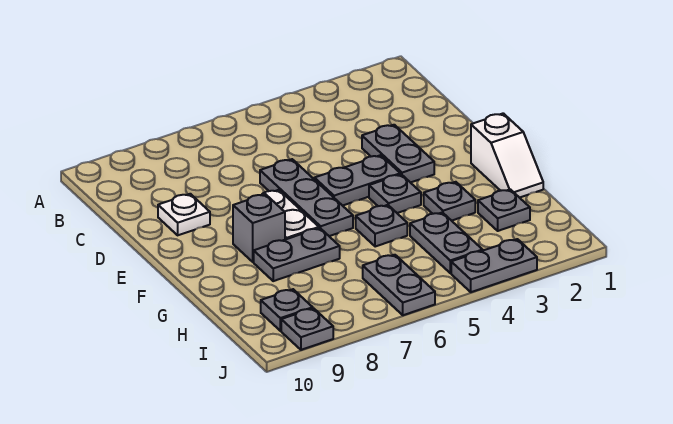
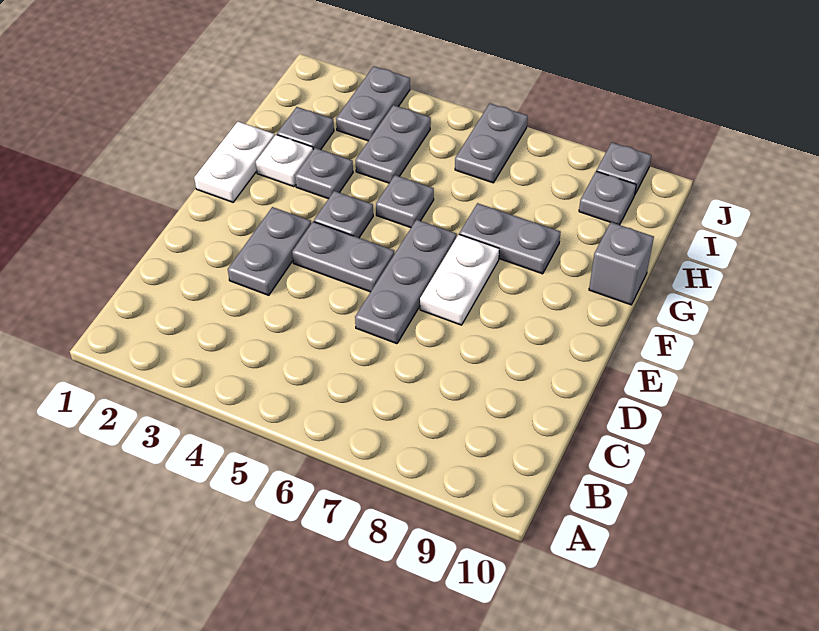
white 1x1 plate [158,194,210,235] -> white 1x1 plate moved to [256,135,313,187]
white 1x2 slope [471,113,543,198] -> white 1x2 plate [194,122,274,202]
grey 1x1 brick [233,194,285,262] -> grey 1x1 brick moved to [589,222,654,305]
grey 1x2 plate [451,239,537,292] -> grey 1x2 plate turned to [336,66,410,141]

